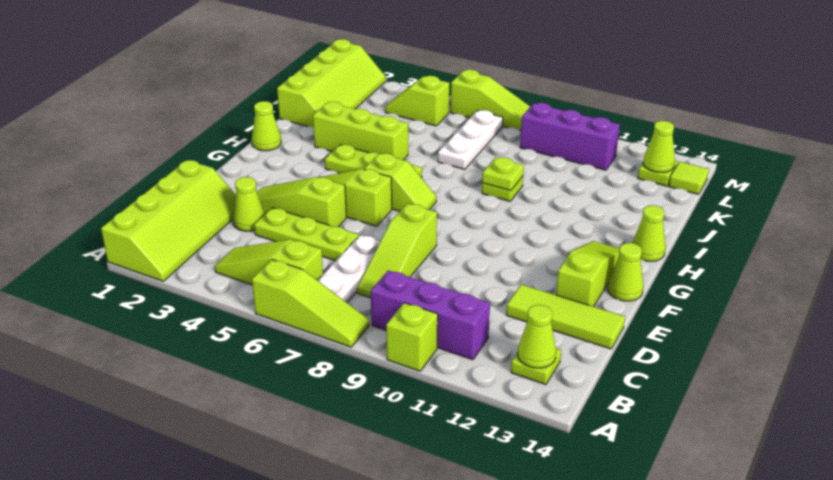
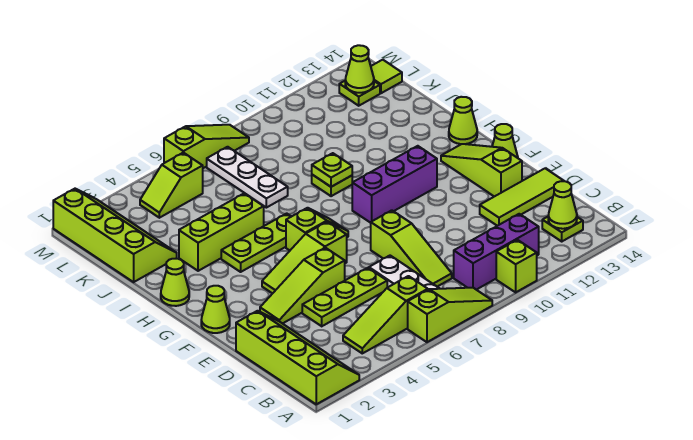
lime 1x1 cone [233,177,265,231] -> lime 1x1 cone moved to [201,286,230,333]
purple 1x3 brick [520,103,620,170] -> purple 1x3 brick moved to [352,146,437,223]

